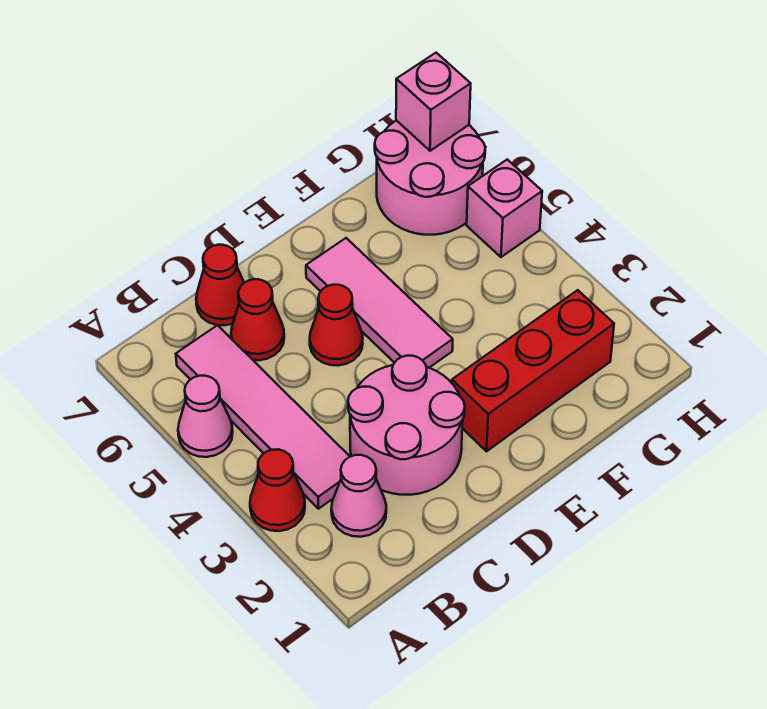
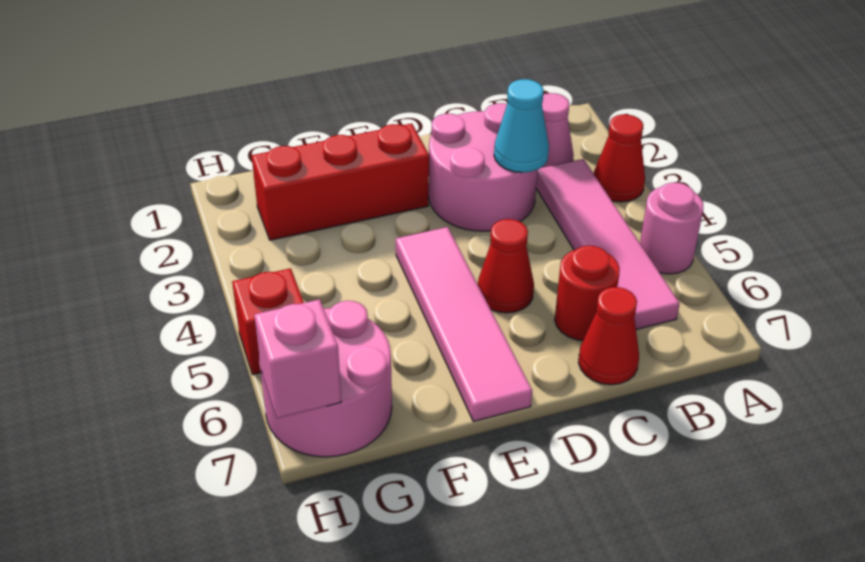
pink 1x1 cone [178,376,233,457] -> pink 1x1 round brick [640,183,703,274]
none -> cyan 1x1 cone [494,79,549,173]
red 1x1 cone [231,279,284,360] -> red 1x1 round brick [555,246,620,340]
pink 1x3 tile [306,238,453,368] -> pink 1x4 tile [396,227,532,421]
pink 1x1 brick [467,159,542,257] -> red 1x1 brick [232,268,304,374]

